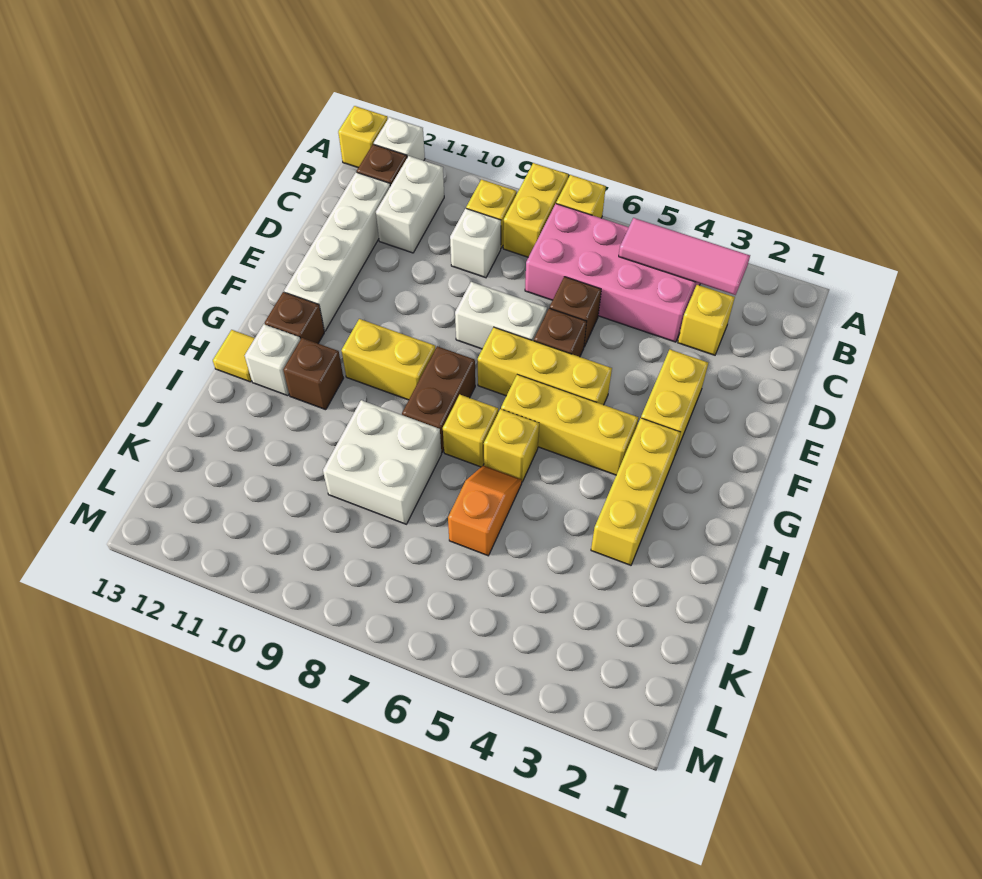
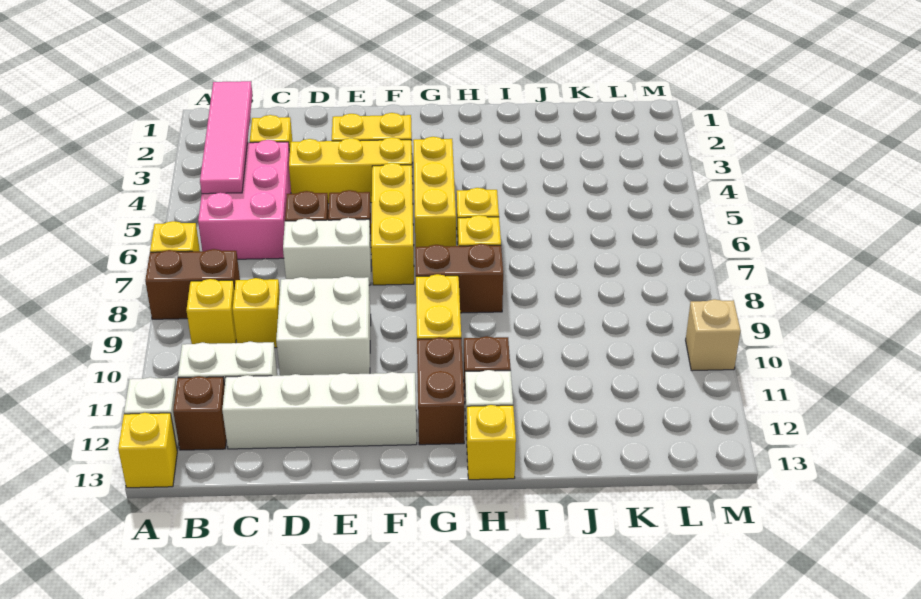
yellow 1x2 brick [503,163,568,257] -> brown 1x2 brick [145,249,240,319]
pink 1x3 tile [619,218,750,295] -> pink 1x4 tile [200,81,252,194]
pink 2x4 brick [525,204,700,342] -> pink 2x3 brick [198,140,291,259]
white 1x1 brick [450,208,501,278] -> yellow 1x1 brick [233,278,280,348]
white 1x2 brick [455,282,547,349] -> white 1x2 brick turned to [283,218,371,285]
yellow 1x3 brick [591,418,681,565] -> yellow 1x3 brick moved to [289,137,413,204]
brown 1x1 brick [265,292,324,343] -> brown 1x2 brick [417,337,464,445]
yellow 1x1 tile [213,330,255,382] -> yellow 1x1 brick [467,405,516,480]
orange 1x2 slope [448,465,522,556] -> none
white 2x2 brick [323,400,442,524] -> white 2x2 brick moved to [276,276,371,376]
none -> tan 1x1 brick [686,299,740,371]

